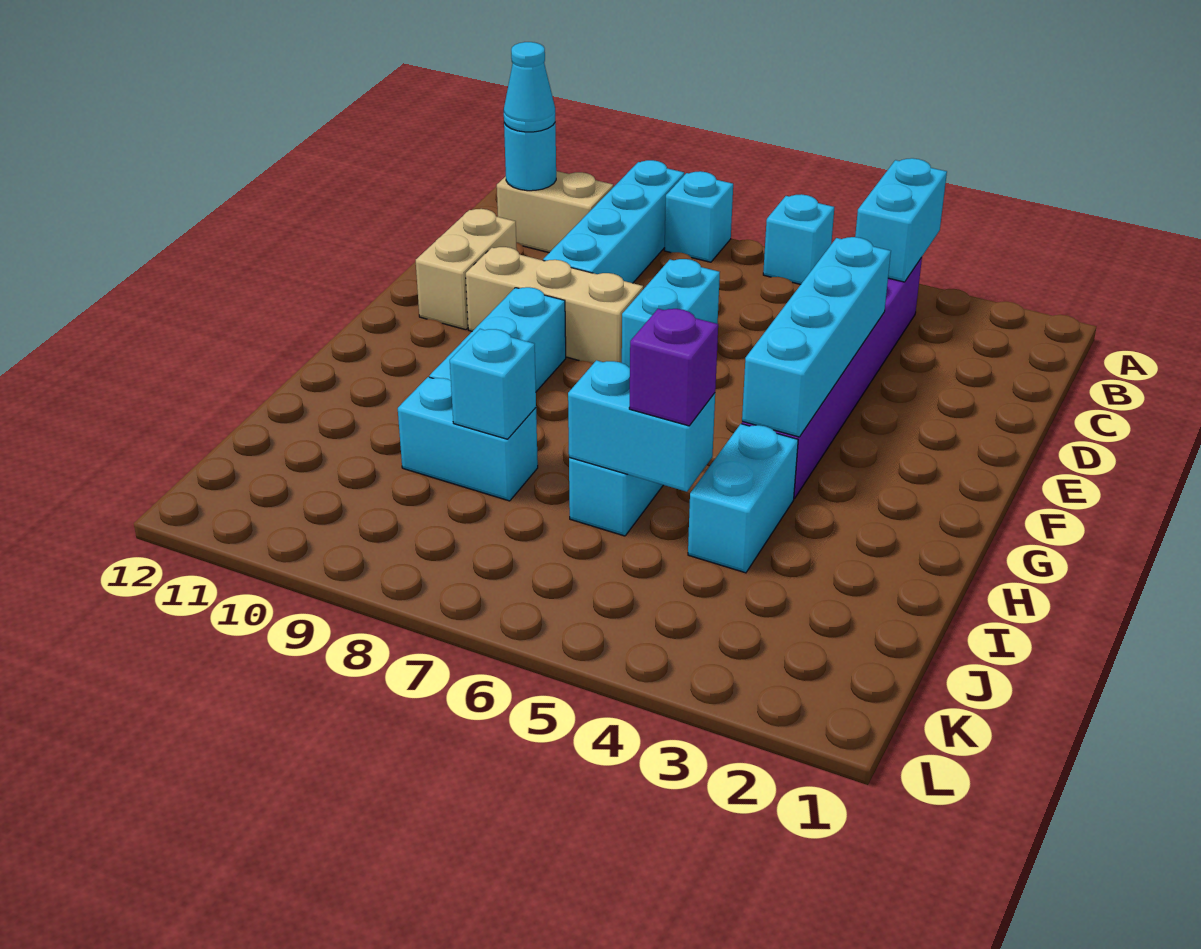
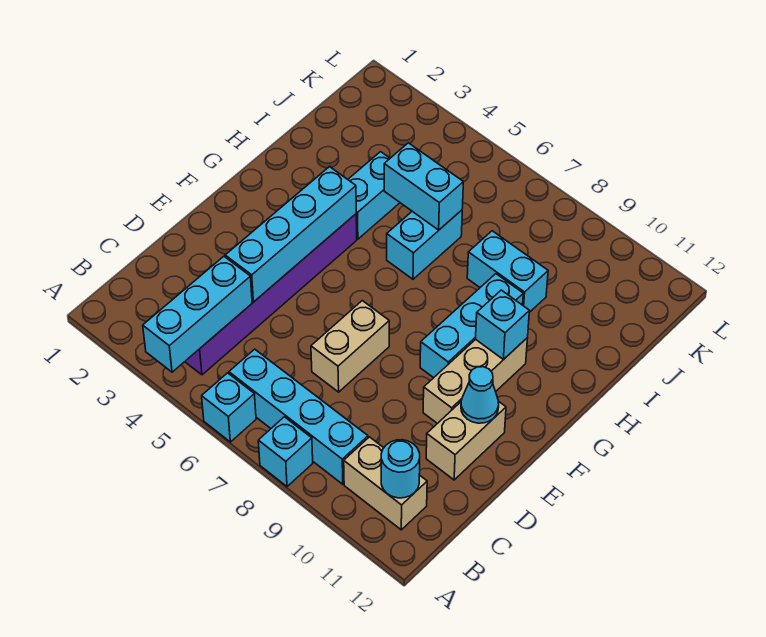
cyan 1x2 brick [855,158,947,282] -> cyan 1x3 brick [143,256,252,372]
cyan 1x4 brick [543,160,684,283] -> cyan 1x4 brick turned to [229,349,368,484]
cyan 1x1 cone [504,42,555,132] -> cyan 1x1 cone moved to [461,367,499,423]
cyan 1x2 brick [622,259,720,368] -> tan 1x2 brick [311,301,389,392]
tan 1x3 brick [466,247,643,364] -> tan 1x3 brick turned to [423,338,528,423]
purple 1x1 brick [629,309,718,426] -> none
cyan 1x1 brick [450,329,536,439] -> cyan 1x1 brick moved to [476,290,529,359]

